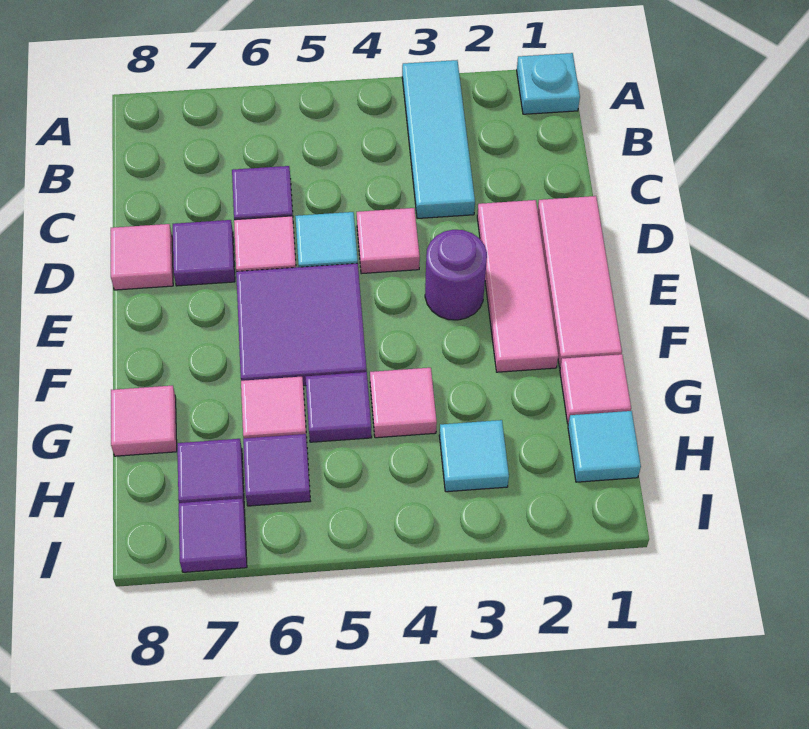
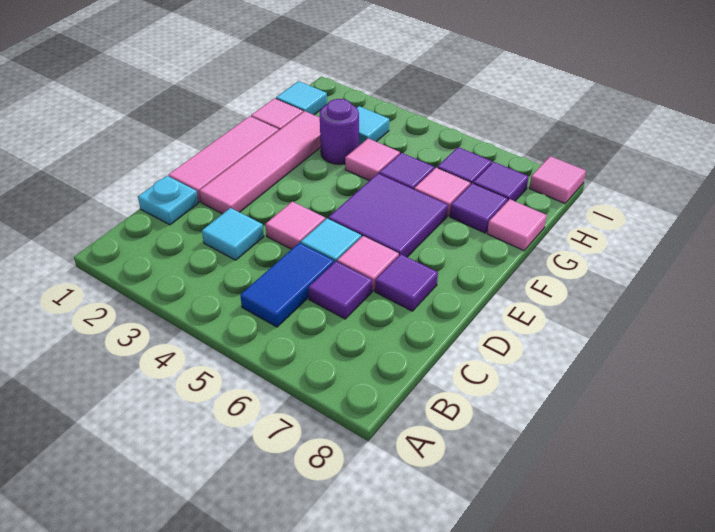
cyan 1x1 plate [517,53,580,114] -> cyan 1x1 plate moved to [138,176,198,225]
cyan 1x3 tile [402,60,475,219] -> cyan 1x1 tile [202,208,264,260]
none -> blue 1x2 tile [240,243,334,327]
pink 1x3 tile [477,200,558,372] -> pink 1x4 tile [200,111,321,214]
pink 1x1 tile [111,224,173,290] -> pink 1x1 tile moved to [529,156,586,203]
purple 1x1 round brick [425,230,487,320] -> purple 1x1 round brick moved to [320,99,359,164]
purple 1x1 tile [179,498,247,572] -> purple 1x1 tile moved to [450,183,508,233]

